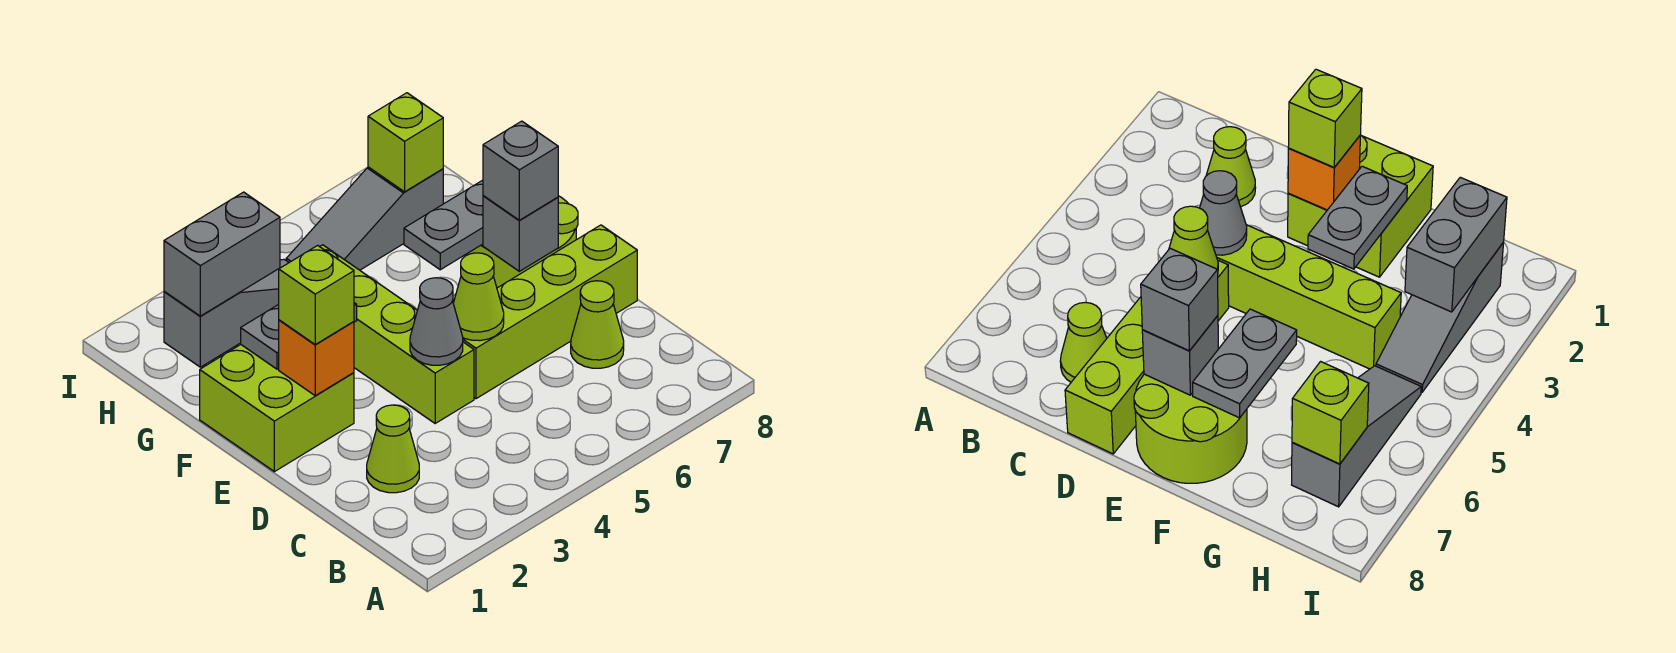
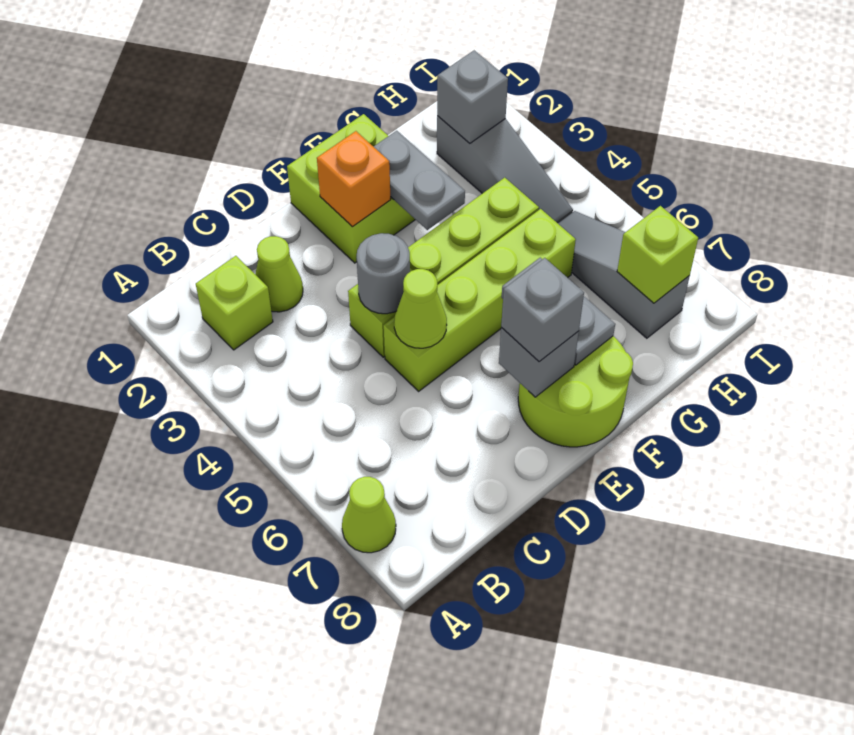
lime 1x1 cone [571,281,624,368] -> lime 1x1 cone moved to [342,477,396,553]
grey 1x1 cone [410,278,463,365] -> grey 1x1 round brick [357,233,410,314]
lime 1x4 brick [463,225,637,399] -> lime 1x4 brick turned to [384,209,576,391]
lime 1x1 brick [279,245,354,344] -> lime 1x1 brick moved to [196,256,273,350]
grey 1x2 brick [164,192,280,316] -> grey 1x1 brick [437,50,508,143]

